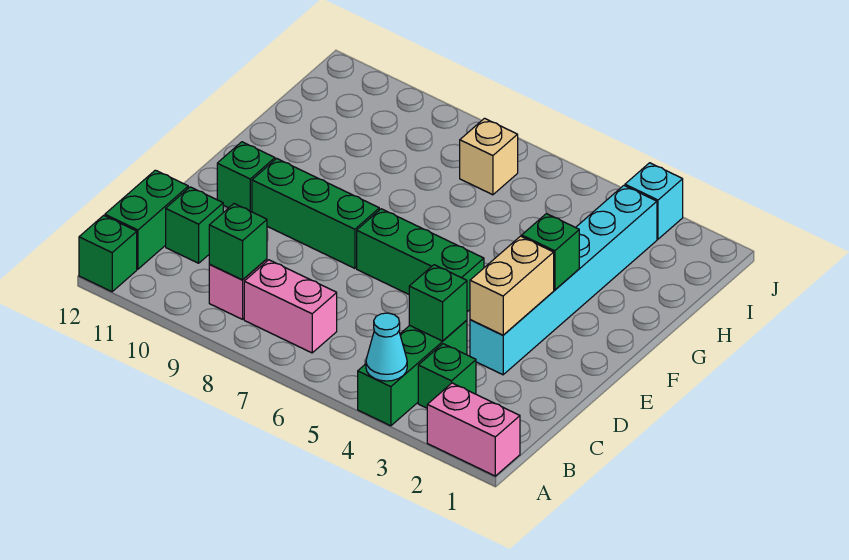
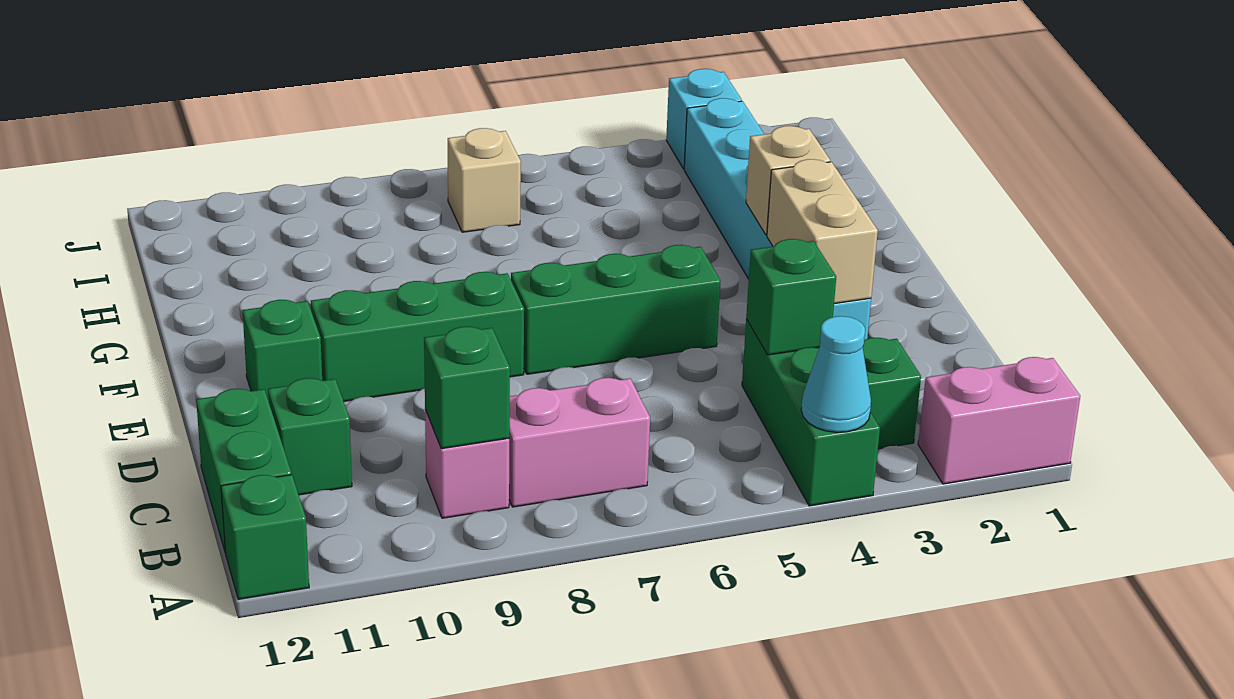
green 1x1 brick [522,214,579,290] -> tan 1x1 brick [746,126,830,235]

